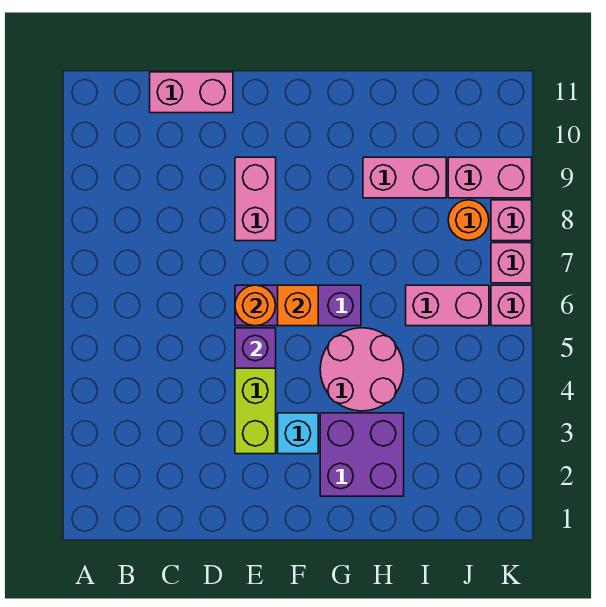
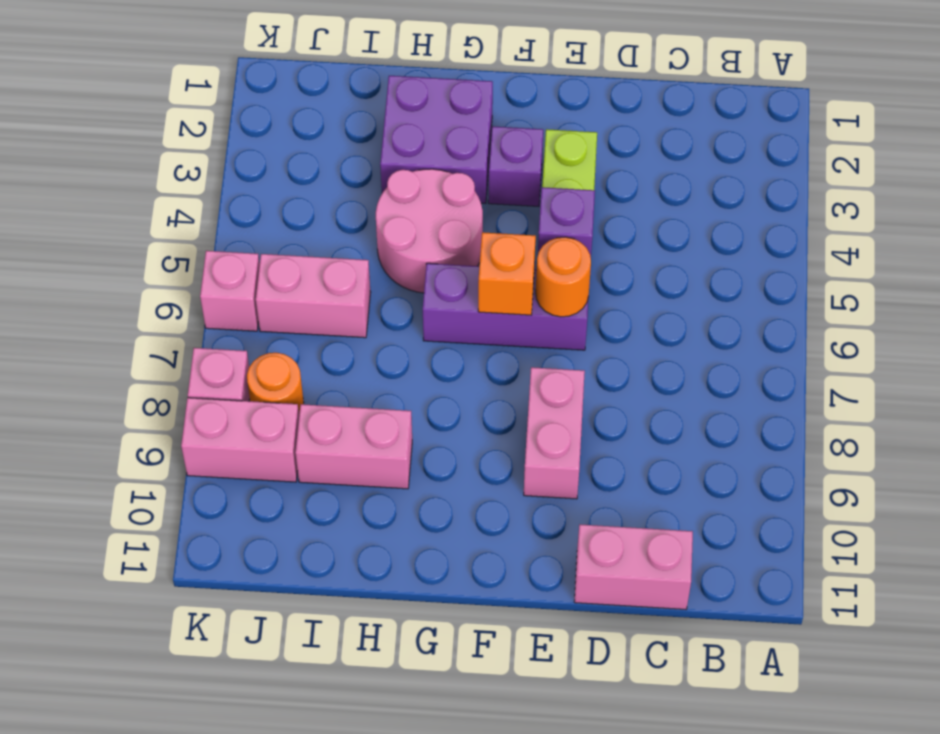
cyan 1x1 brick [278,413,318,454] -> purple 1x1 brick [488,126,543,206]
pink 1x1 brick [491,243,532,283] -> none

